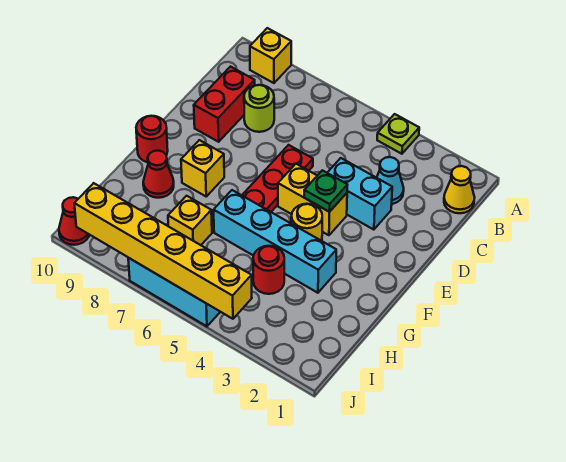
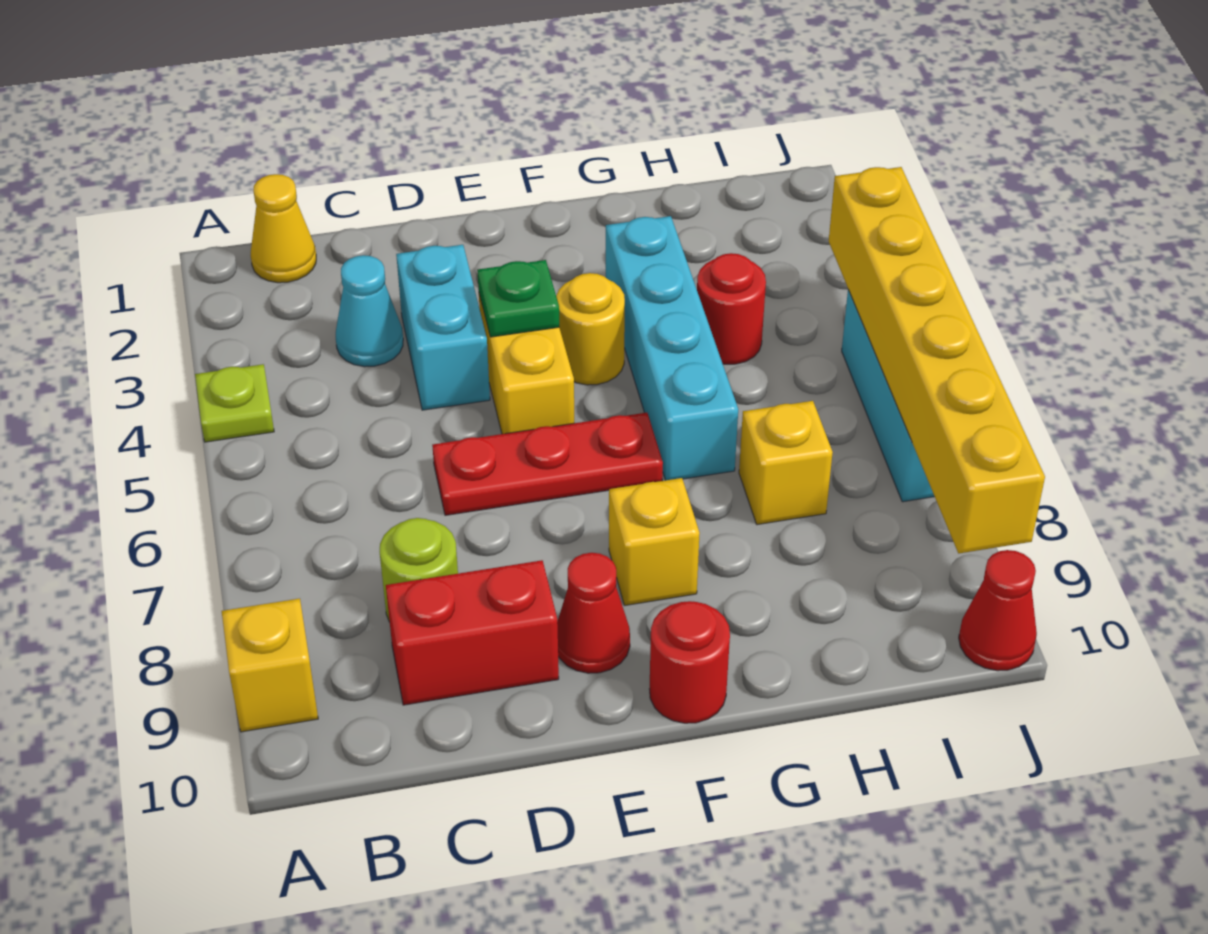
red 1x1 cone [143,151,174,198] -> red 1x1 cone moved to [557,553,630,673]

